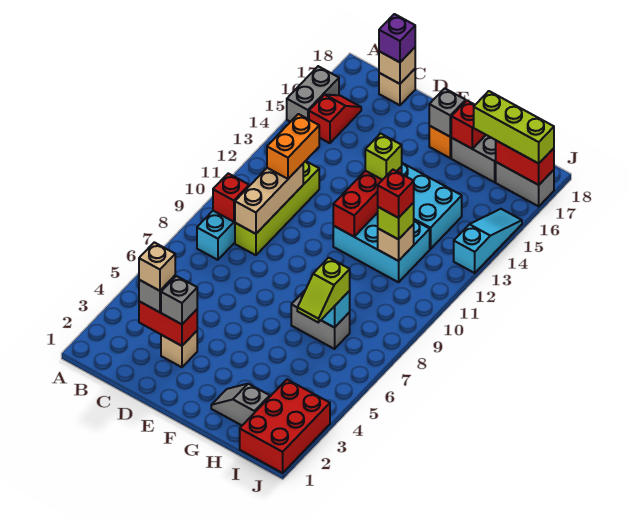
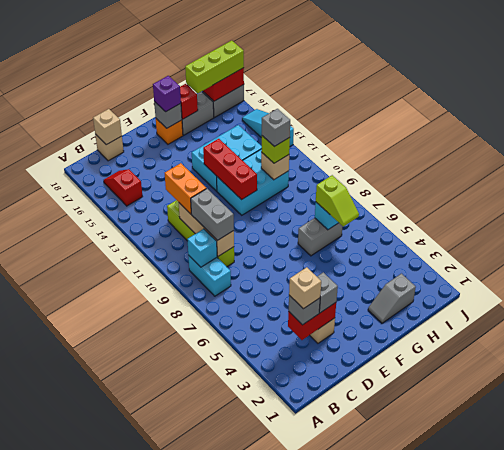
grey 1x2 brick [287,66,339,122] -> grey 1x2 brick moved to [191,189,234,241]
red 1x1 brick [213,173,249,222] -> cyan 1x1 brick [187,229,217,267]
purple 1x1 brick [379,14,415,62] -> purple 1x1 brick moved to [153,76,181,112]
lime 1x1 brick [365,134,402,180] -> none
red 1x1 brick [378,170,414,218] -> grey 1x1 brick [262,109,290,147]
red 2x3 brick [240,380,330,473] -> none

